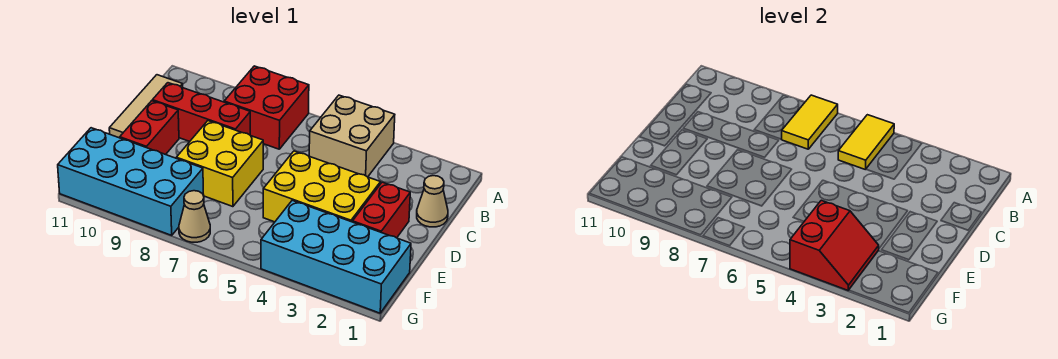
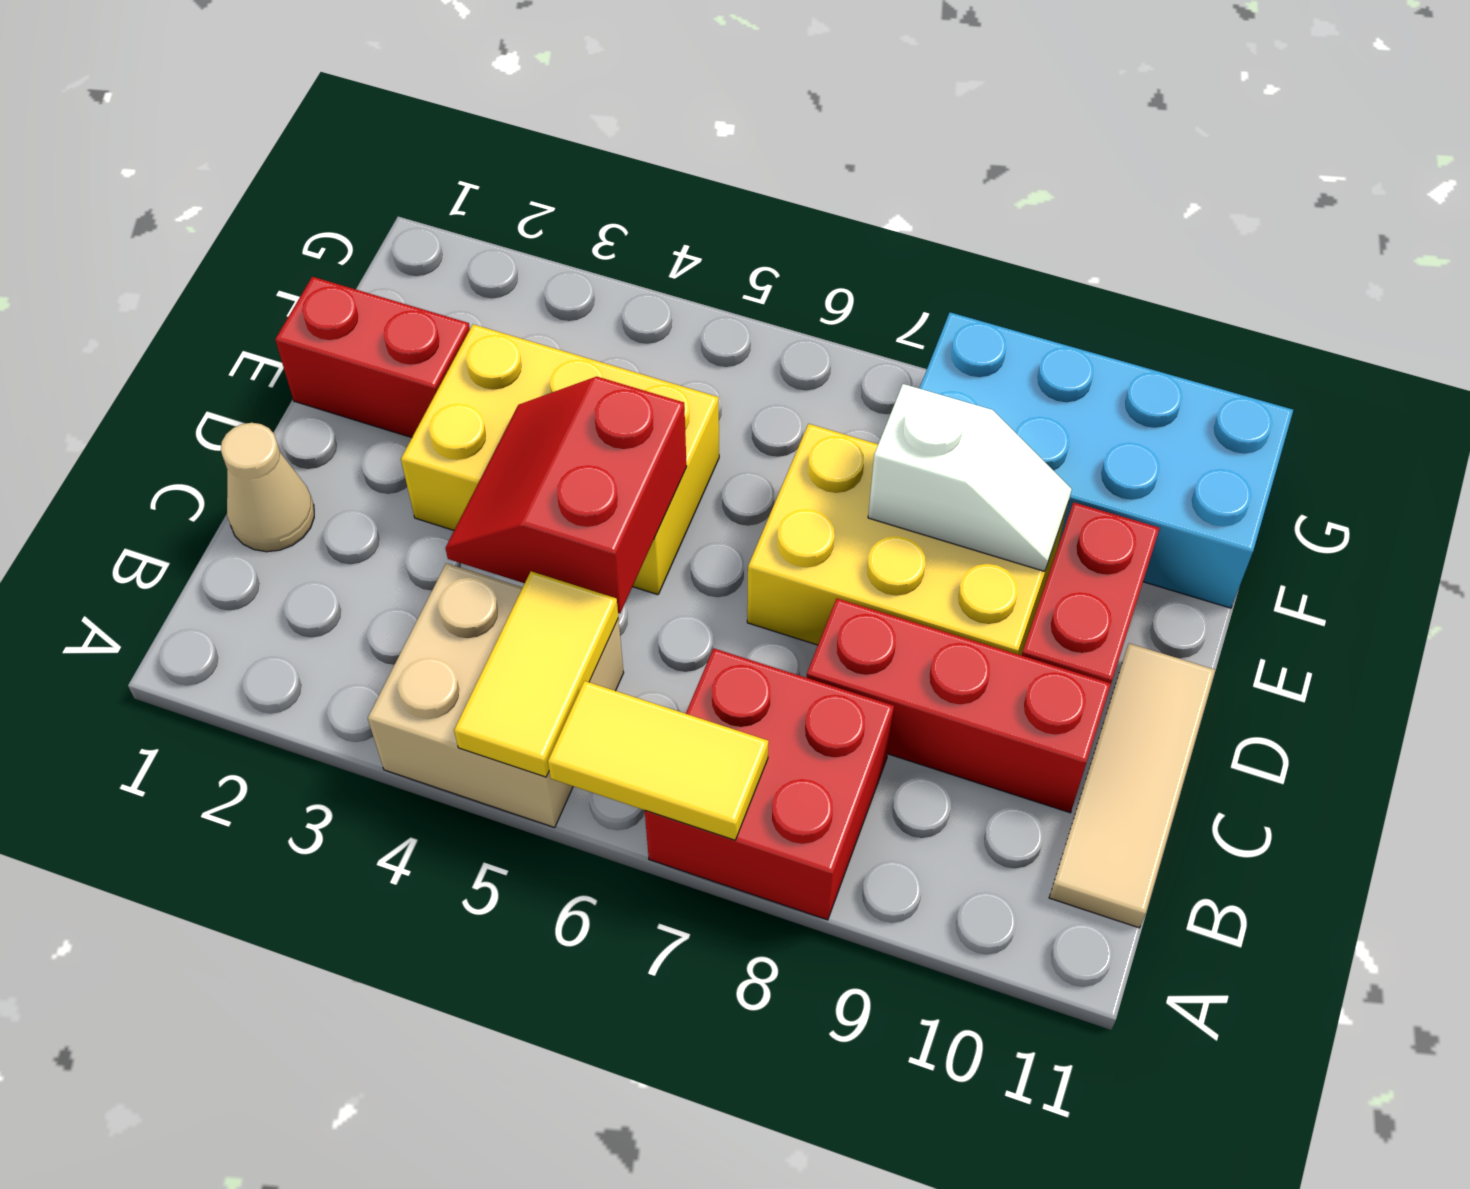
yellow 1x2 tile [781,95,838,149] -> yellow 1x2 tile turned to [548,681,769,840]
red 1x2 brick [353,182,410,238] -> red 1x2 brick turned to [275,277,470,438]
yellow 2x2 brick [176,121,263,207] -> yellow 2x3 brick [747,424,1068,655]
none -> white 1x2 slope [868,384,1072,571]
cyan 2x4 brick [261,200,411,313] -> none
red 2x2 slope [790,200,879,290] -> red 2x2 slope moved to [445,377,687,613]
tan 1x1 cone [179,191,210,242] -> none

